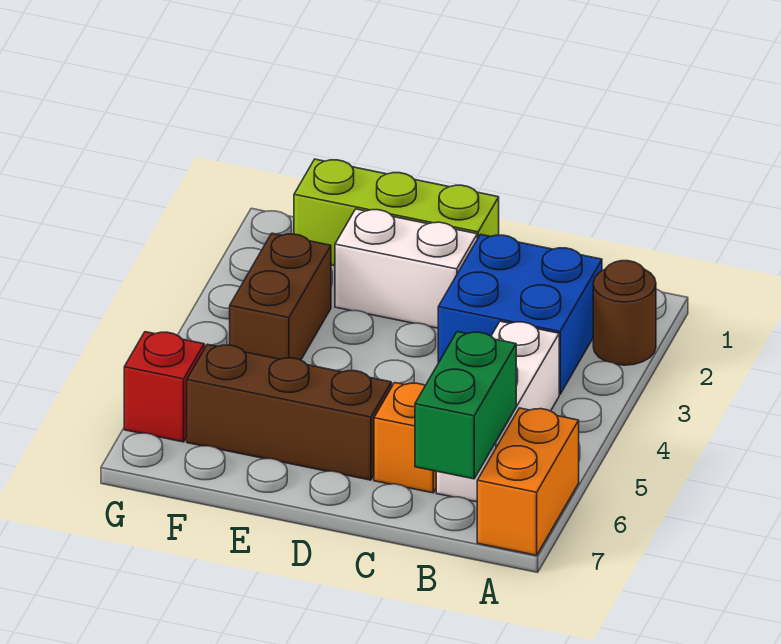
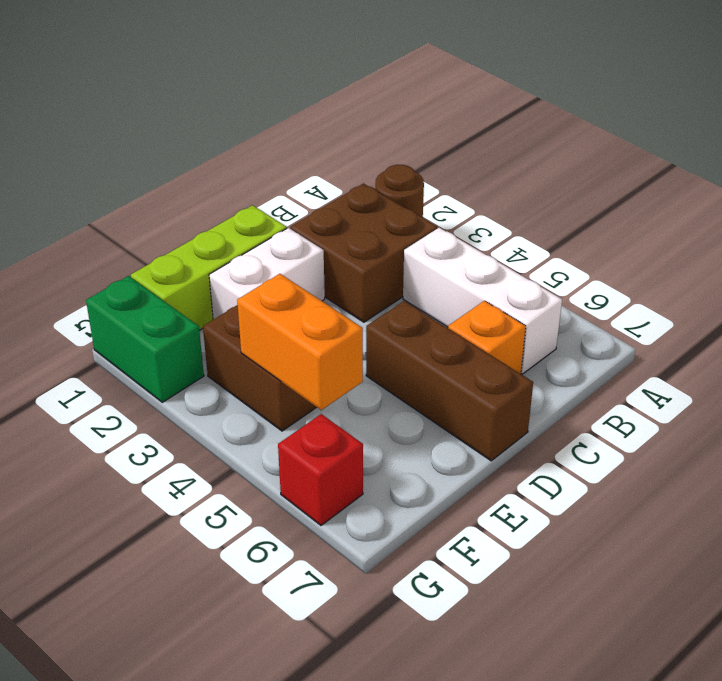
orange 1x2 brick [477,408,579,555] -> orange 1x2 brick moved to [237,274,363,410]
blue 2x2 brick [438,234,602,394] -> brown 2x2 brick [290,184,437,322]
green 1x2 brick [415,332,516,479] -> green 1x2 brick moved to [86,276,204,402]
brown 1x3 brick [187,344,391,480] -> brown 1x3 brick turned to [366,301,533,461]

